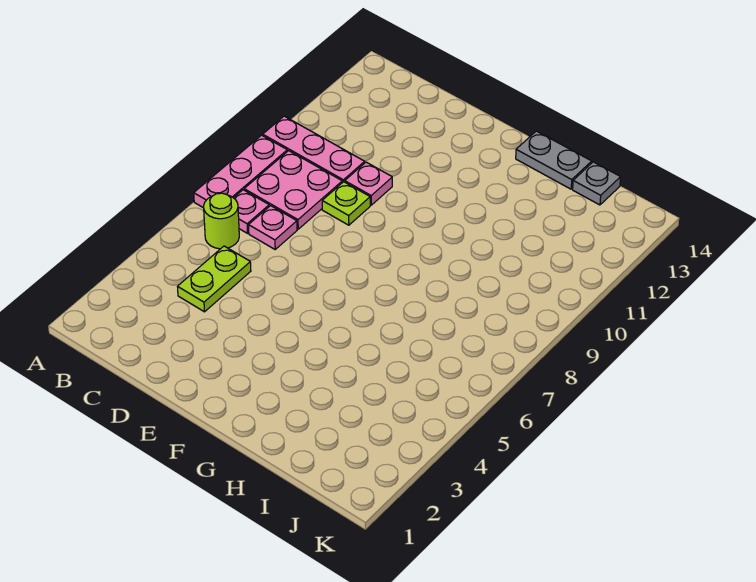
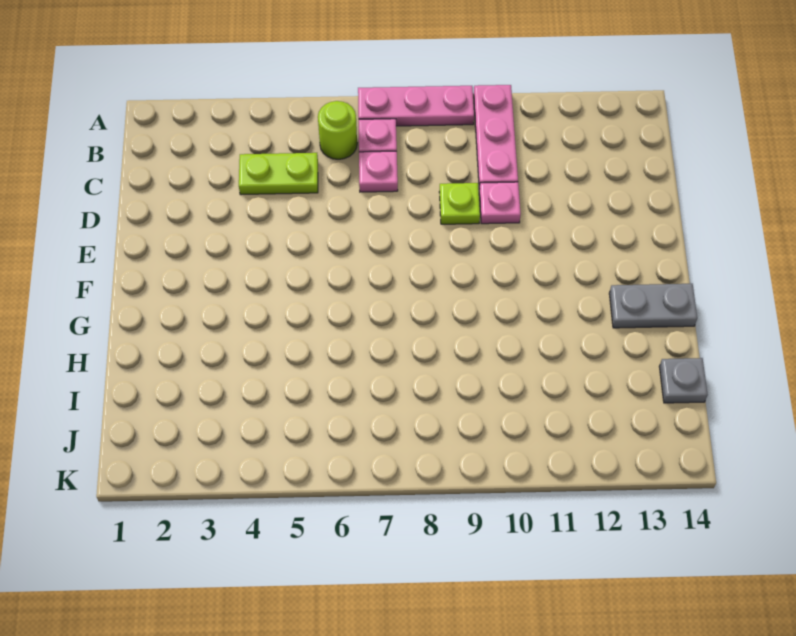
pink 2x2 plate [244,151,342,229] -> none
grey 1x2 plate [516,131,592,189] -> grey 1x2 plate turned to [609,284,697,328]

